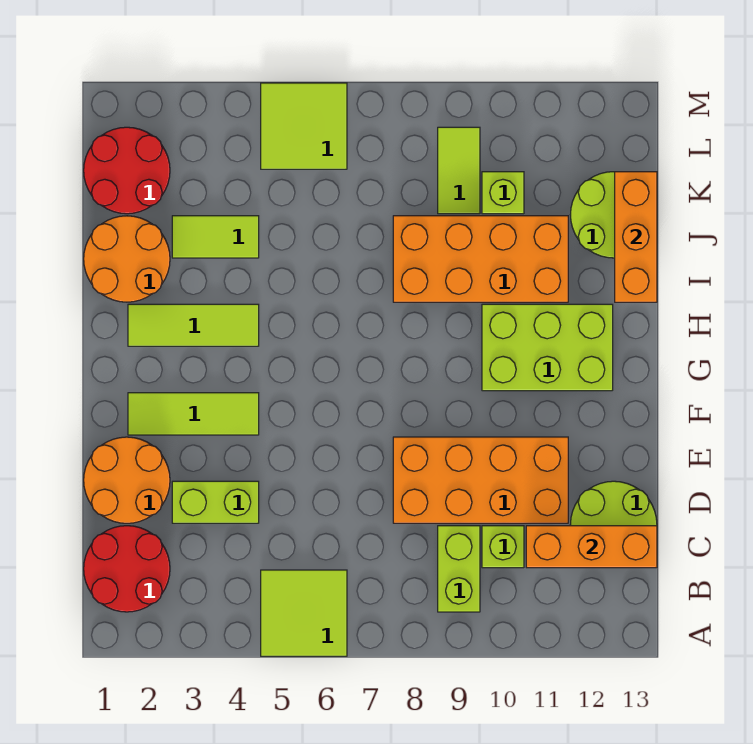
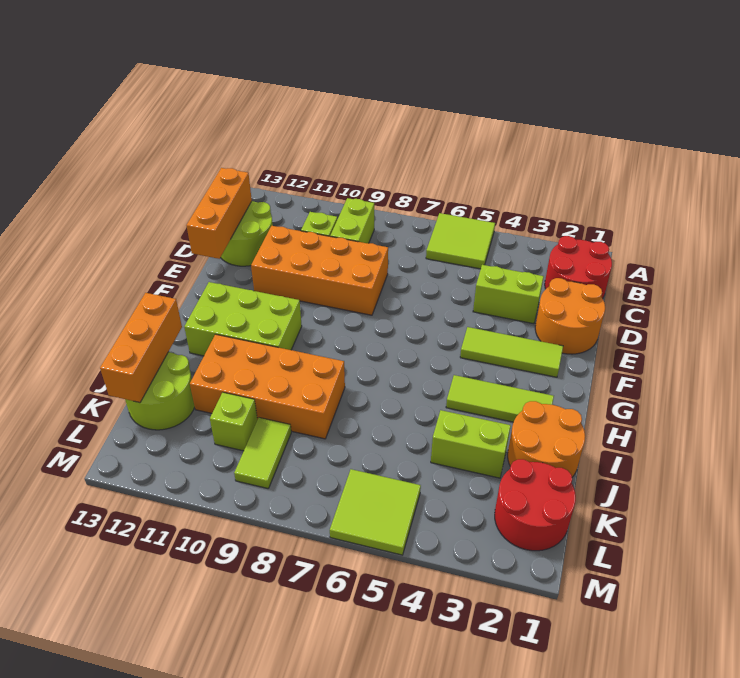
orange 1x3 brick [526,526,657,568] -> orange 1x3 brick turned to [187,168,252,259]
lime 1x2 tile [172,216,259,258] -> lime 1x2 brick [431,410,511,478]

